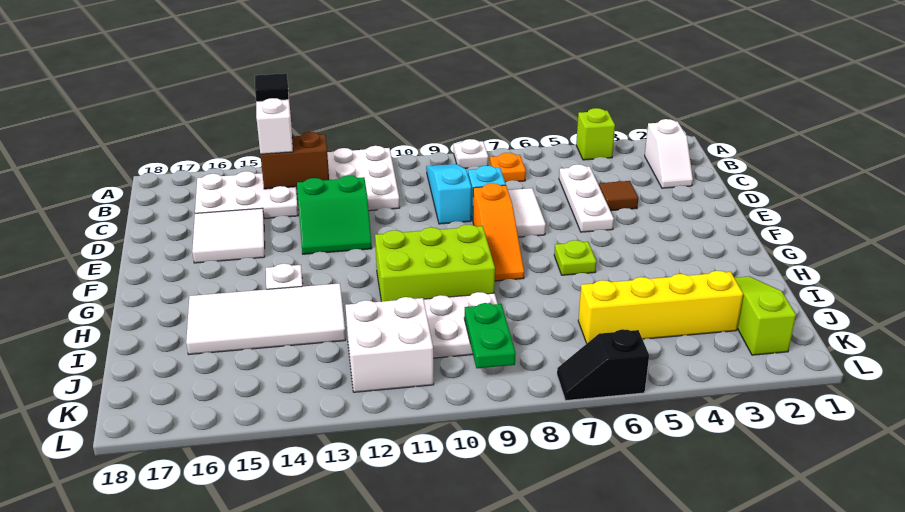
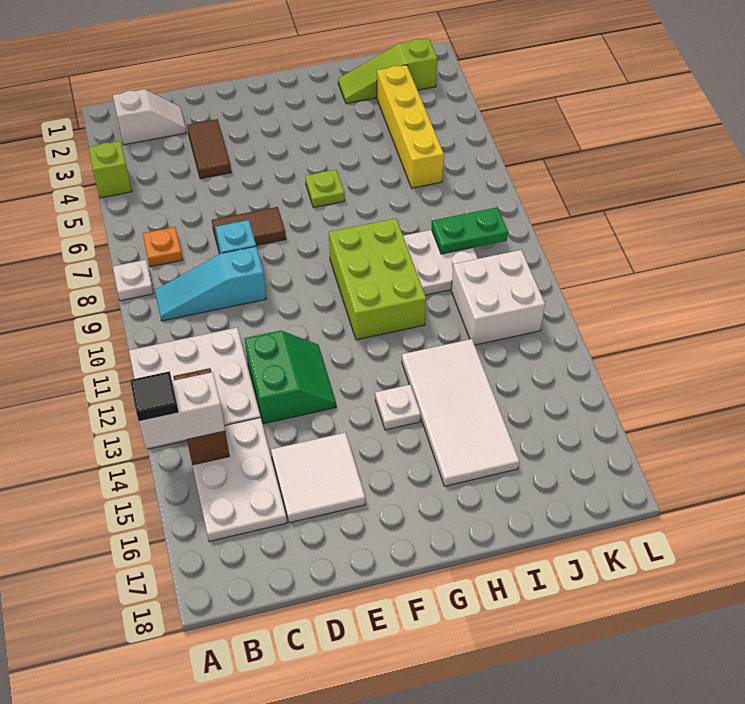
white 1x3 plate [559,164,614,232] -> none
brown 1x1 tile [599,181,638,211] -> brown 1x2 tile [187,119,231,179]
white 1x2 tile [508,188,546,237] -> brown 1x2 tile [212,207,286,250]
orange 1x3 slope [473,183,524,281] -> none
black 1x2 slope [557,329,649,401] -> none

